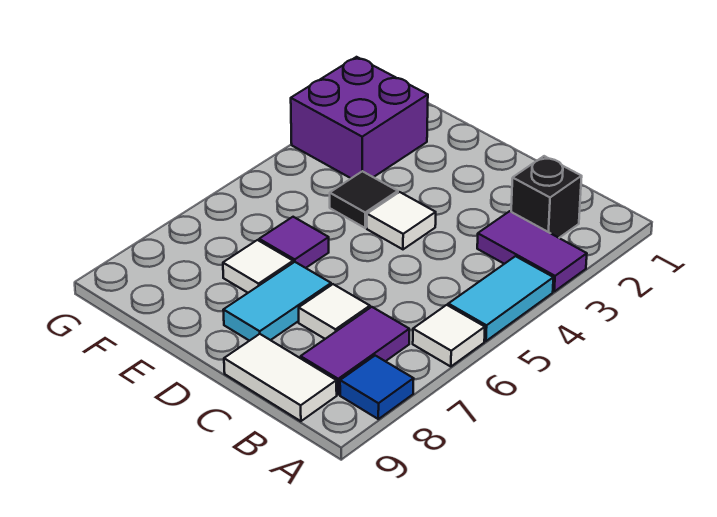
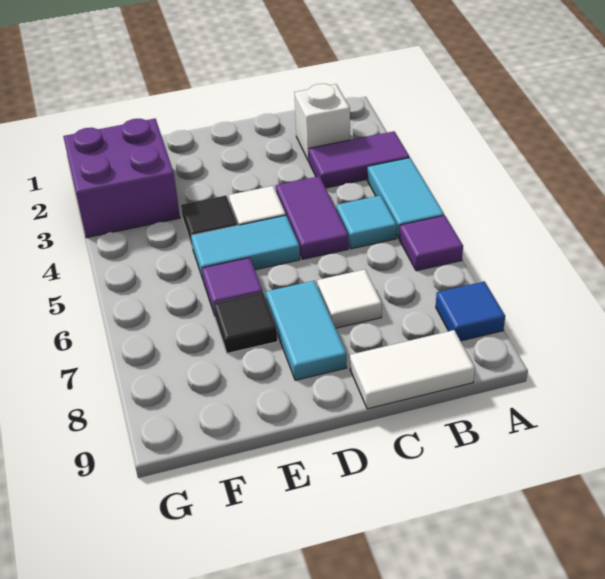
white 1x1 tile [413,305,485,367] -> purple 1x1 tile [399,216,463,271]
black 1x1 brick [511,156,582,238] -> white 1x1 brick [294,84,350,161]
none -> cyan 1x1 tile [336,195,397,249]
purple 1x2 tile [301,307,409,395] -> purple 1x2 tile moved to [276,176,349,259]
none -> cyan 1x2 tile [191,215,300,279]
white 1x1 tile [223,240,293,293] -> black 1x1 tile [213,292,278,353]

